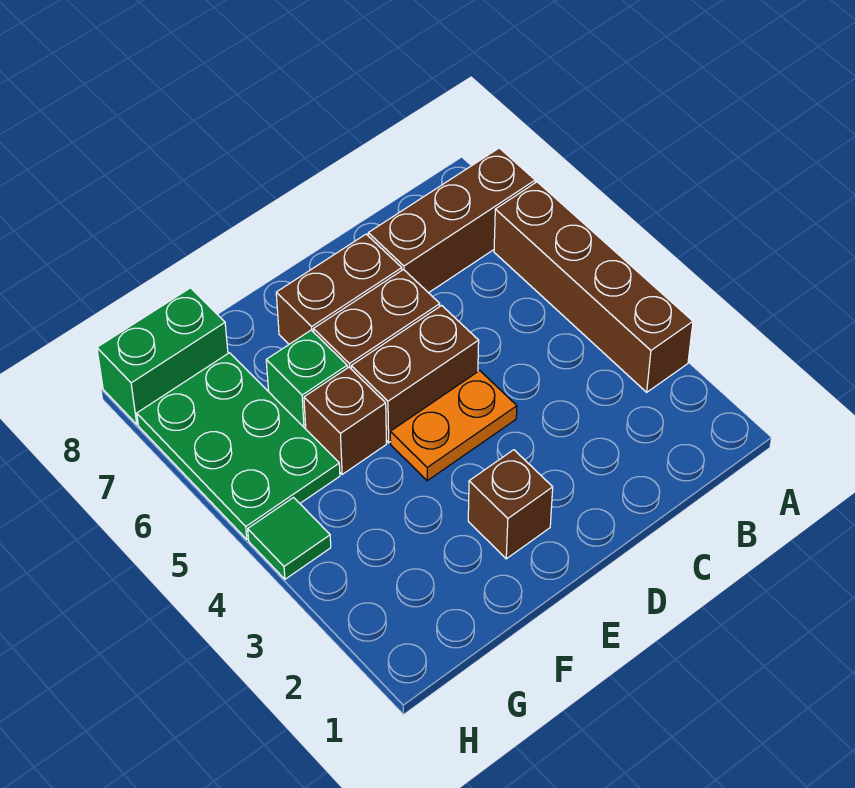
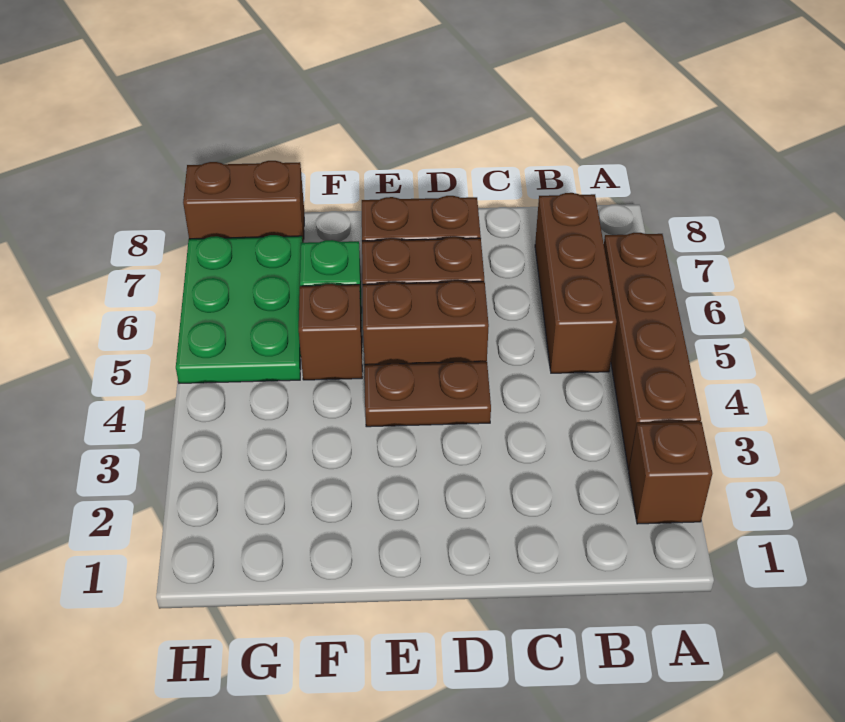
brown 1x3 brick [368,148,535,293] -> brown 1x3 brick turned to [535,193,617,373]
orange 1x2 plate [390,371,517,481] -> brown 1x2 plate [365,362,491,427]
brown 1x1 brick [468,450,553,559] -> brown 1x1 brick moved to [629,422,712,524]
green 1x2 brick [97,288,228,424] -> brown 1x2 brick [183,161,304,243]
green 1x1 tile [248,498,331,579] -> none

